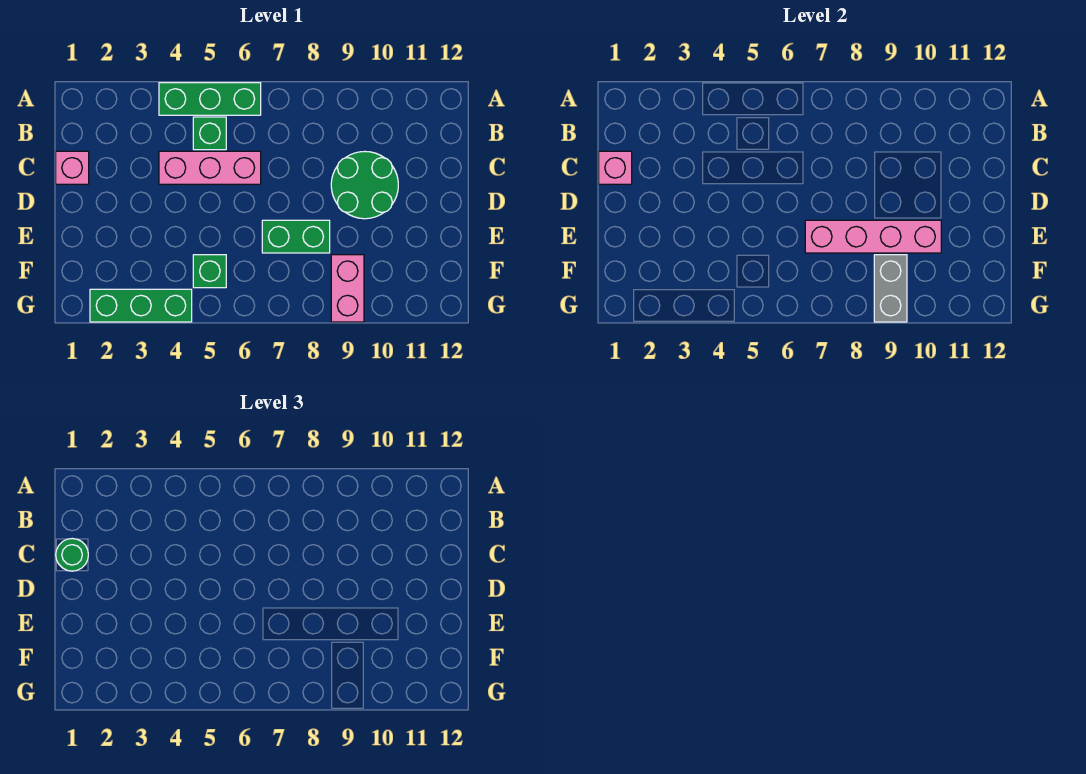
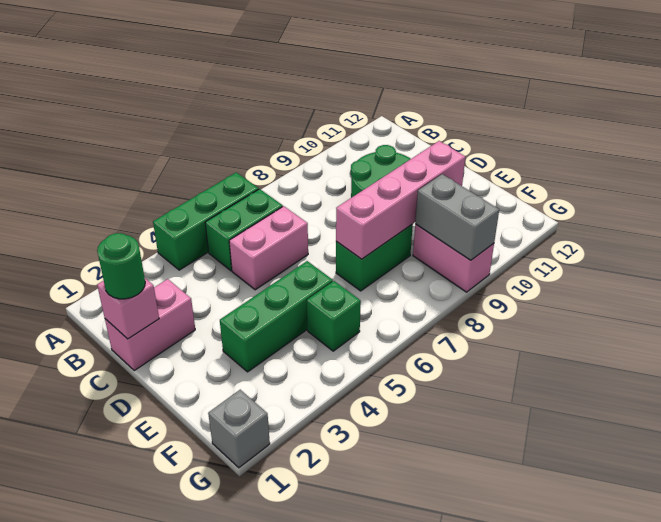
green 1x1 brick [193,117,226,150] -> green 1x2 brick [205,189,283,271]
pink 1x1 brick [56,151,89,184] -> pink 1x2 brick [105,279,195,371]
pink 1x3 brick [159,151,261,184] -> pink 1x2 brick [229,206,308,290]
none -> grey 1x1 brick [208,390,270,468]
green 1x3 brick [90,289,192,322] -> green 1x3 brick moved to [220,261,333,372]

